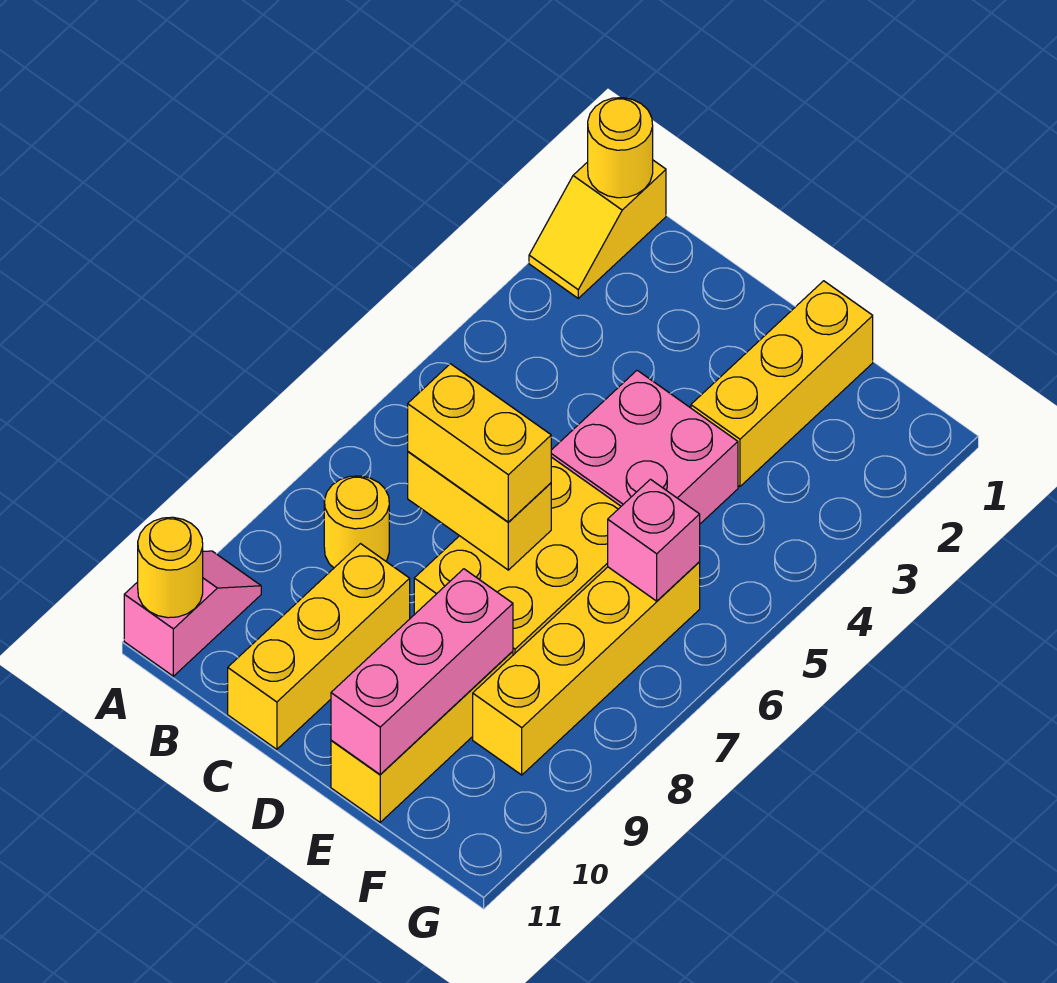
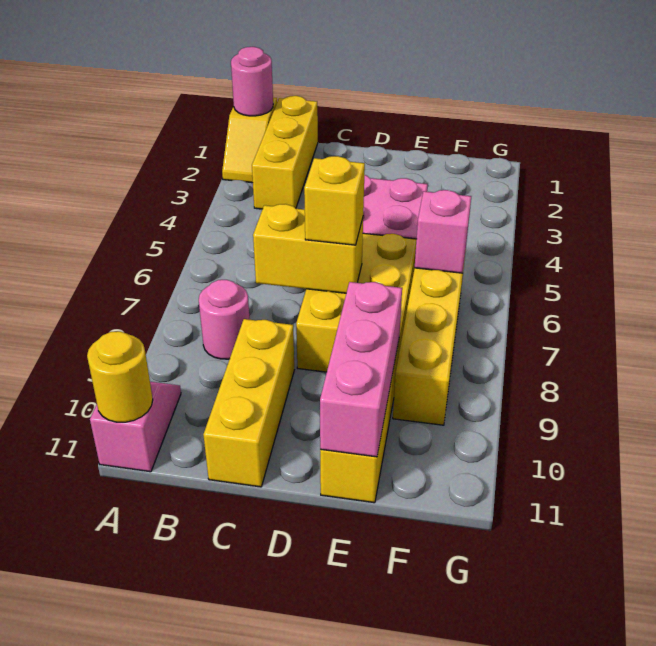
yellow 1x1 round brick [588,98,653,198] -> pink 1x1 round brick [231,47,273,116]
yellow 1x1 round brick [324,476,389,568] -> pink 1x1 round brick [199,280,250,359]
yellow 1x2 brick [408,364,551,522] -> yellow 1x1 brick [304,156,365,245]
yellow 1x3 brick [691,281,873,486] -> yellow 1x3 brick moved to [252,96,318,209]

